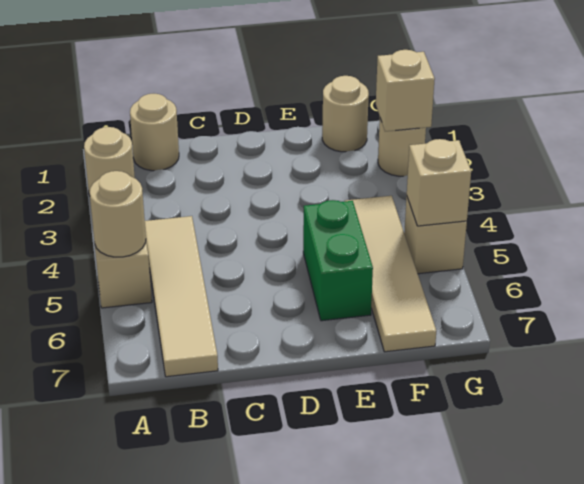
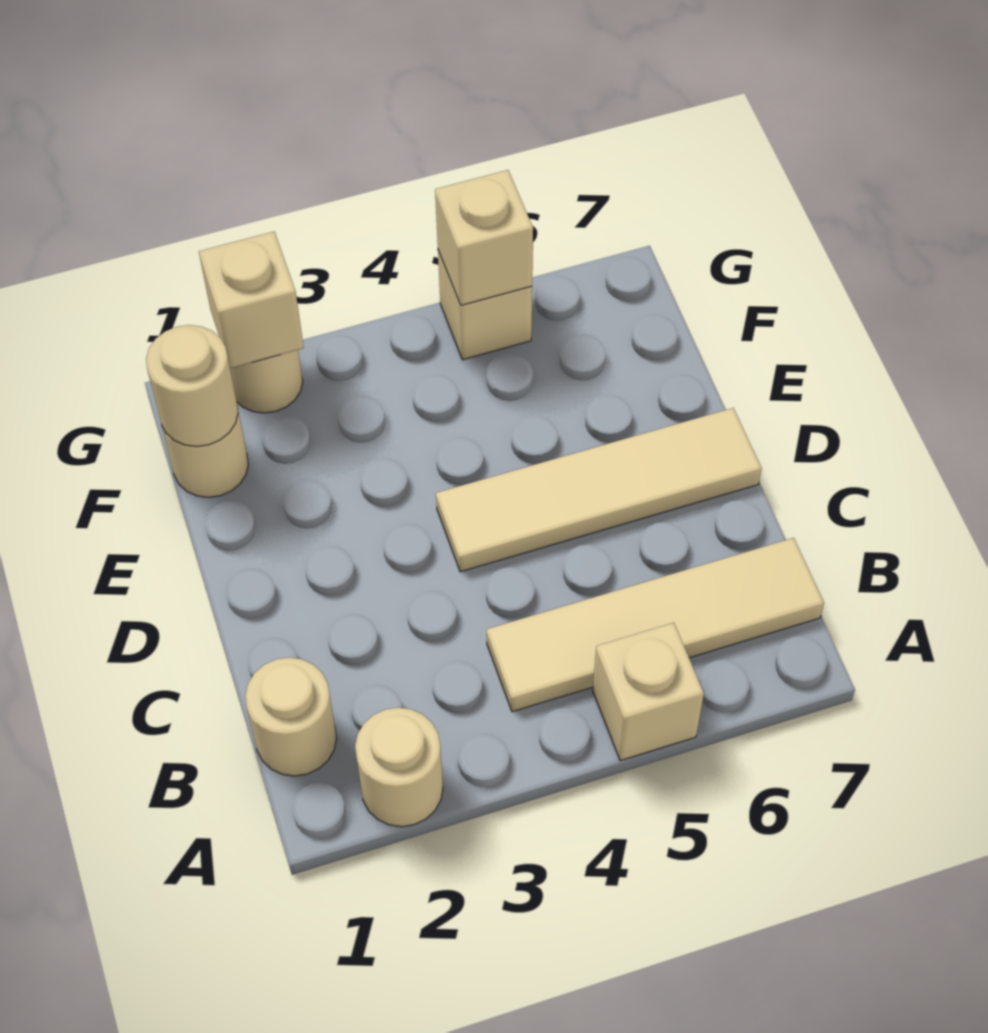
tan 1x1 round brick [90,171,146,257] -> tan 1x1 round brick moved to [146,325,238,447]
green 1x2 brick [303,200,373,321] -> none
tan 1x4 tile [345,196,436,352] -> tan 1x4 tile moved to [436,408,762,572]

